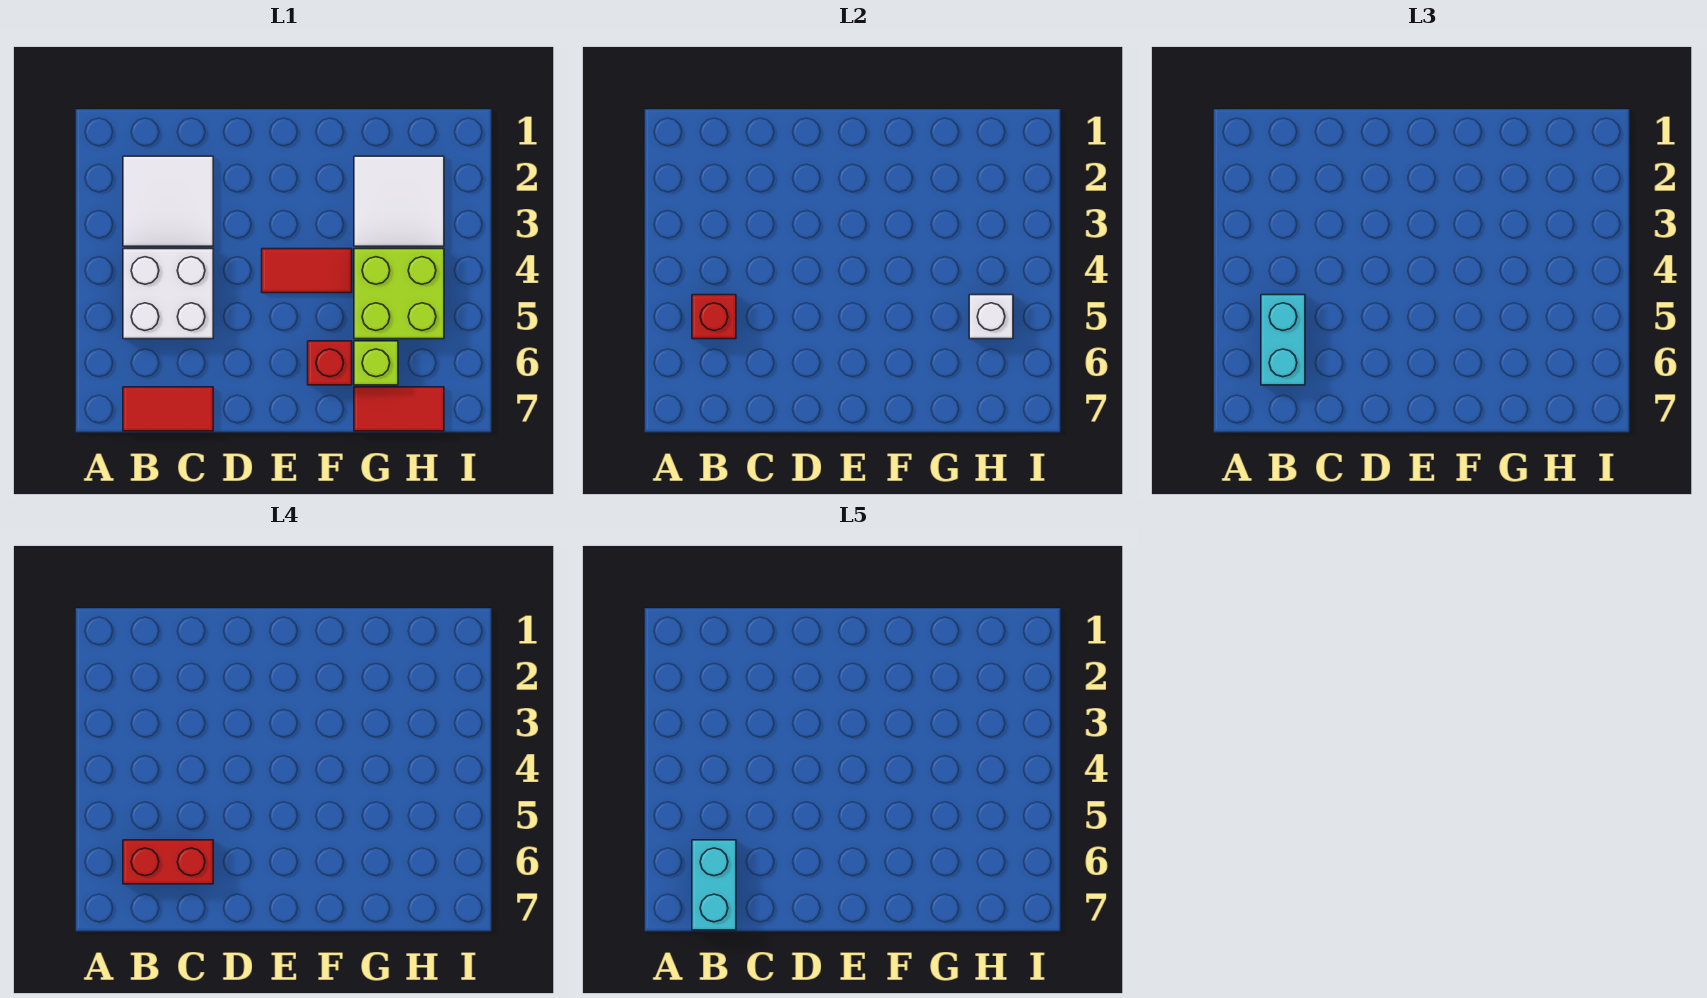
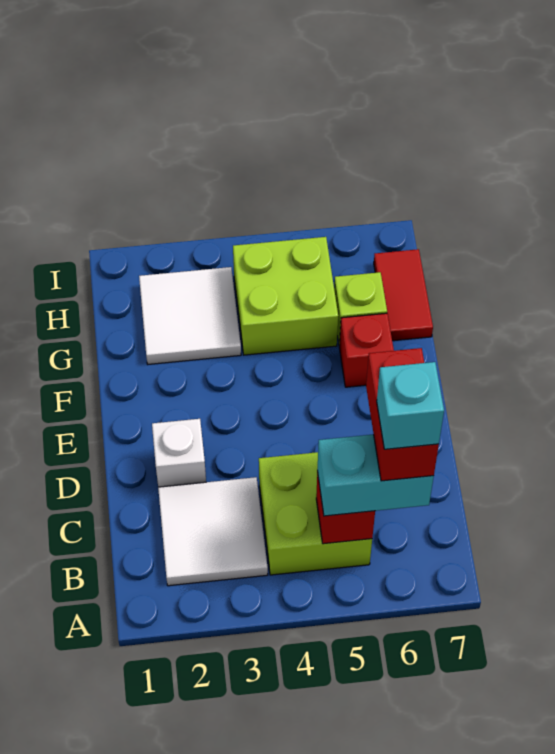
white 2x2 brick [123,249,213,339] -> lime 2x2 brick [259,452,372,575]
cyan 1x2 brick [692,840,736,930] -> cyan 1x1 brick [377,362,444,449]
red 1x2 tile [123,387,213,431] -> none
red 1x2 tile [262,249,352,293] -> none
white 1x1 brick [969,295,1013,339] -> white 1x1 brick moved to [152,419,206,487]

